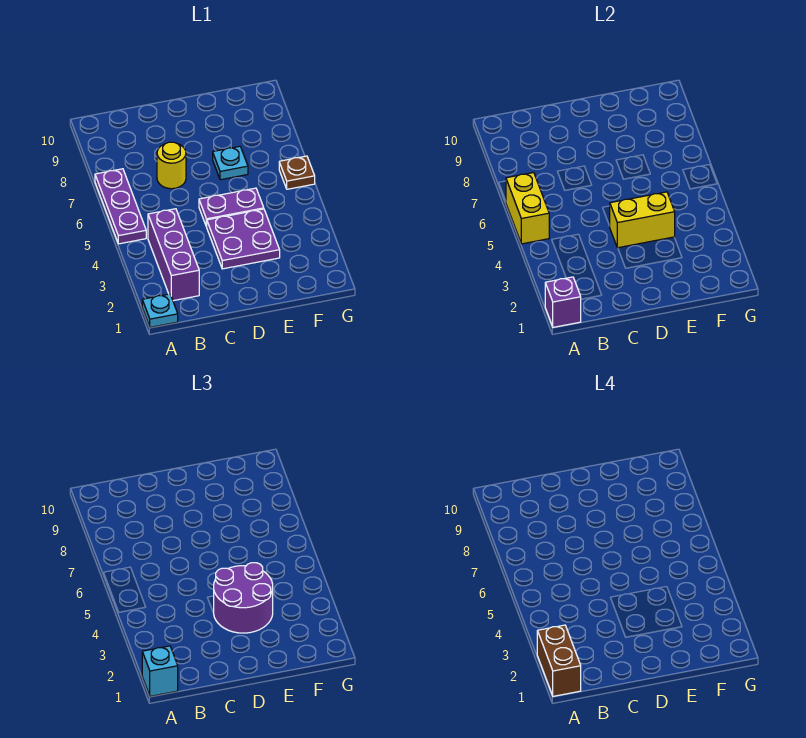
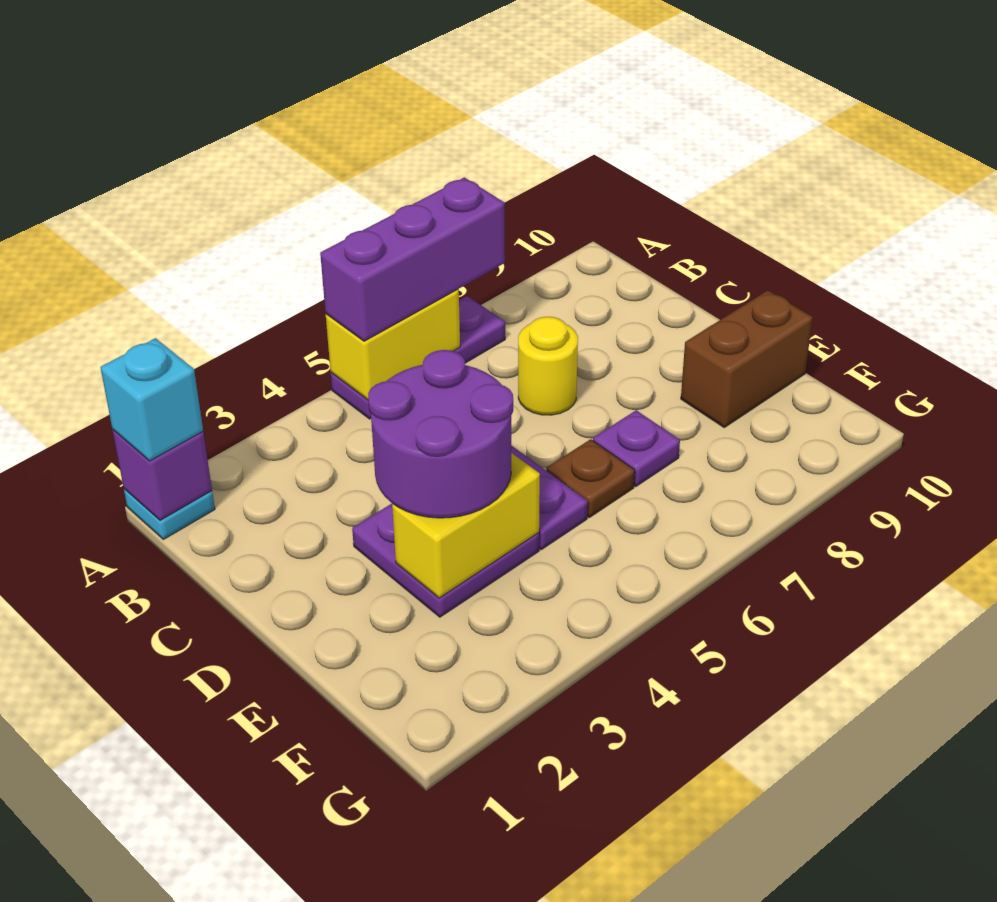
brown 1x2 brick [537,625,581,696] -> brown 1x2 brick moved to [681,290,813,427]
purple 1x3 brick [148,209,199,301] -> purple 1x3 brick moved to [320,177,505,341]
yellow 1x2 brick [609,192,675,248] -> yellow 1x2 brick turned to [392,453,540,598]
cyan 1x1 plate [213,146,248,180] -> purple 1x1 plate [593,410,680,487]
brown 1x1 plate [279,156,315,189] -> brown 1x1 plate moved to [546,439,635,517]

